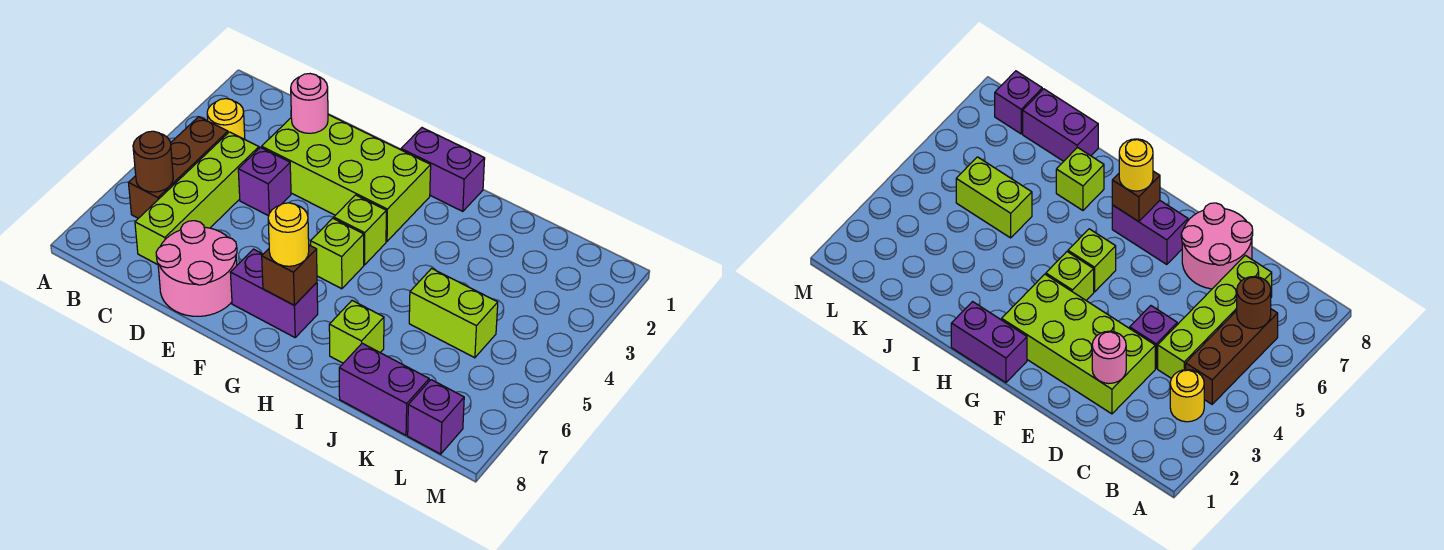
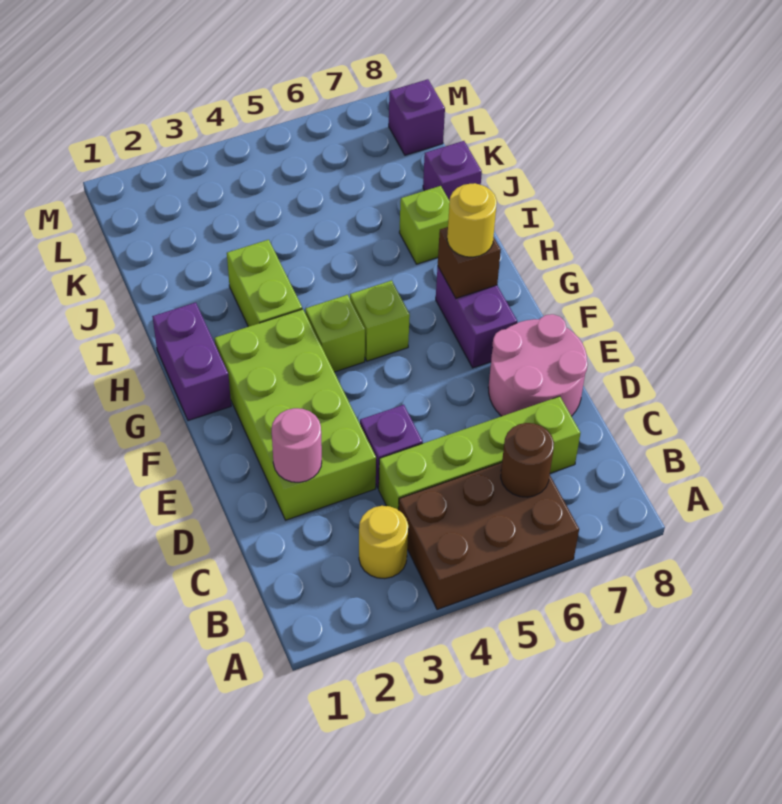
brown 1x3 brick [129,117,228,218] -> brown 2x3 brick [399,463,579,610]
lime 1x2 brick [409,268,498,358] -> lime 1x2 brick moved to [227,240,302,327]
purple 1x2 brick [339,343,429,435] -> purple 1x1 brick [423,141,482,201]

